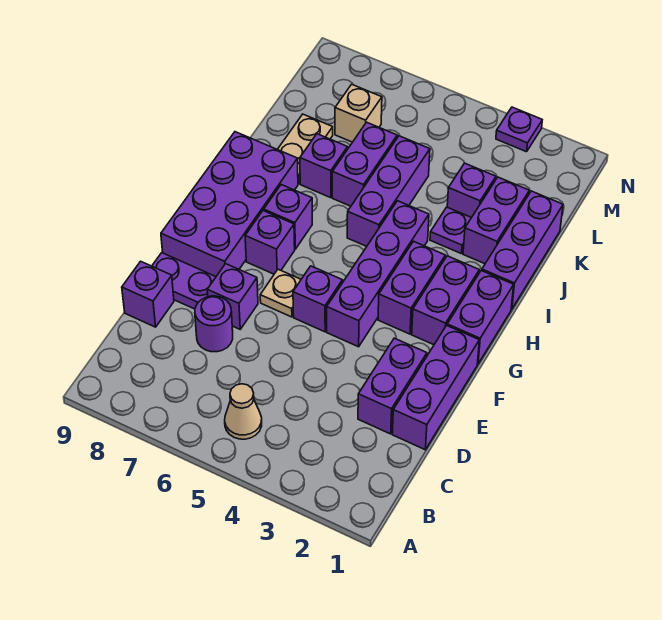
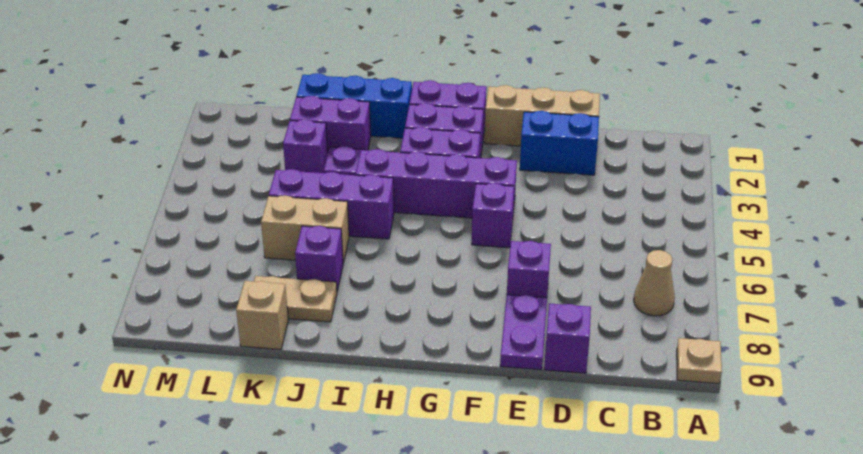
tan 1x1 cone [225,384,262,439] -> tan 1x1 cone moved to [634,250,675,316]
purple 1x3 brick [392,325,479,450] -> tan 1x3 brick [485,85,600,146]
purple 1x2 brick [358,338,427,434] -> blue 1x2 brick [520,111,599,175]
purple 1x1 round brick [195,296,233,352] -> none
tan 1x1 plate [260,269,301,317] -> tan 1x1 plate moved to [677,338,722,384]
purple 2x4 brick [161,132,298,277] -> none
purple 1x1 brick [245,211,295,274] -> none
purple 1x1 brick [264,185,312,249] -> none
purple 1x3 brick [482,191,563,309] -> blue 1x3 brick [296,73,412,138]
purple 1x2 brick [332,122,397,206] -> tan 1x2 brick [261,195,349,263]
tan 1x1 brick [335,84,382,142] -> tan 1x1 brick moved to [236,281,288,350]
purple 1x1 plate [496,107,542,152] -> none

